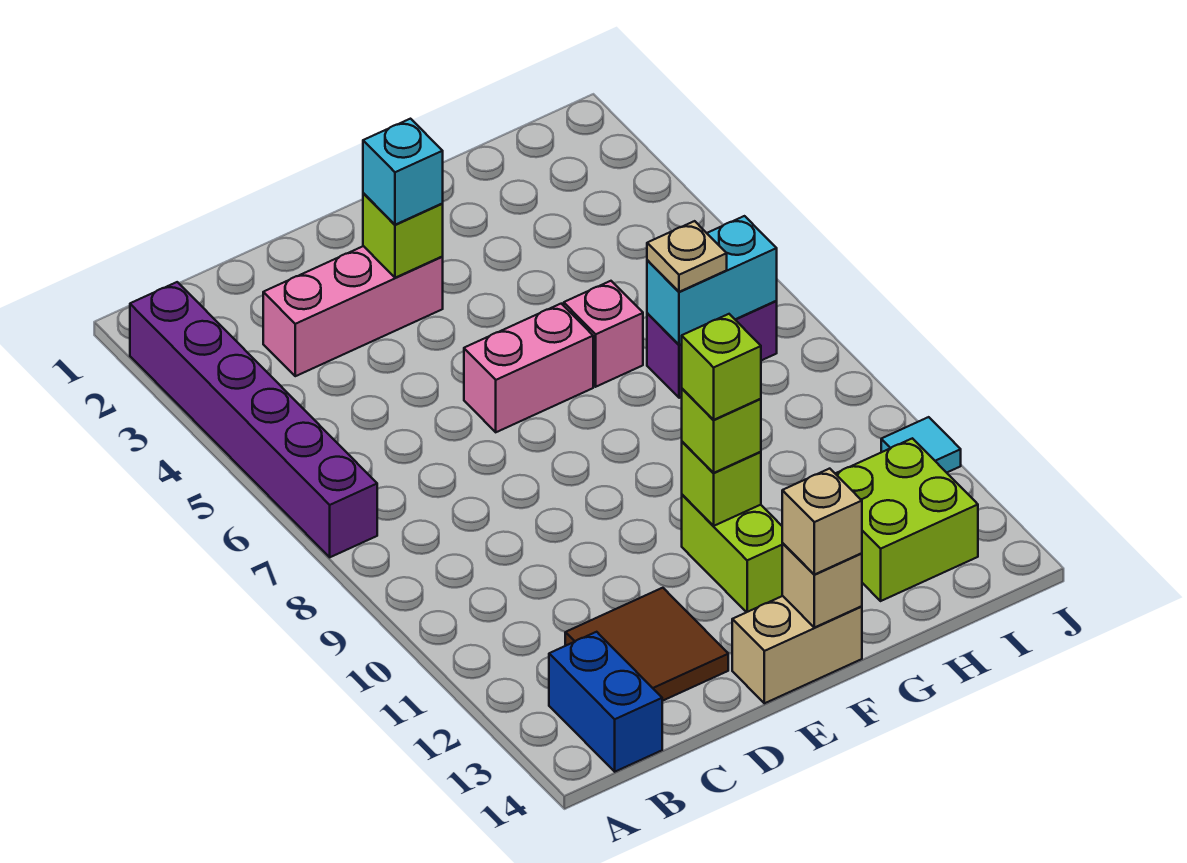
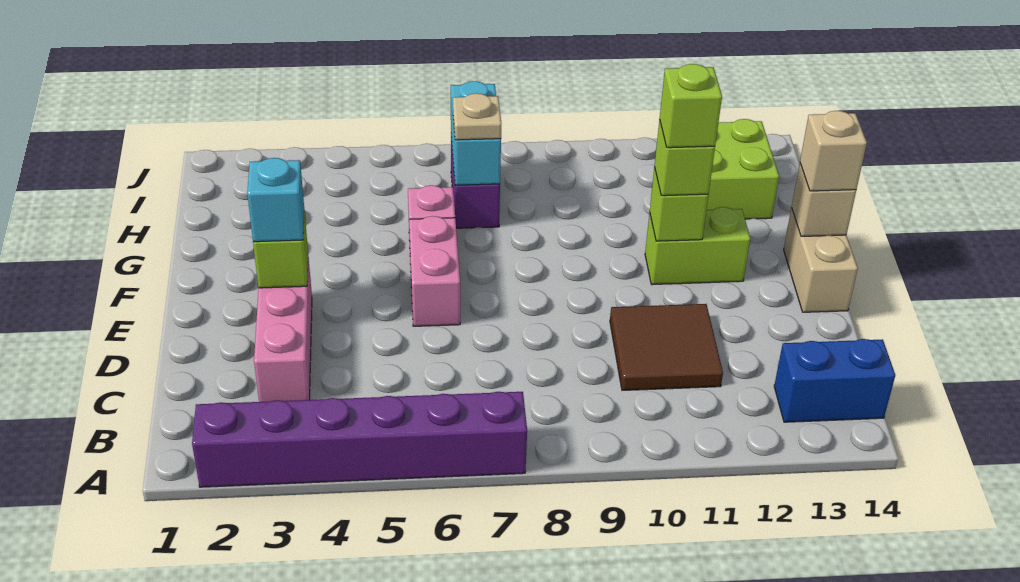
brown 2x2 tile [565,588,728,701] -> brown 2x2 tile moved to [610,304,723,390]
cyan 1x1 tile [881,417,961,473] -> none

